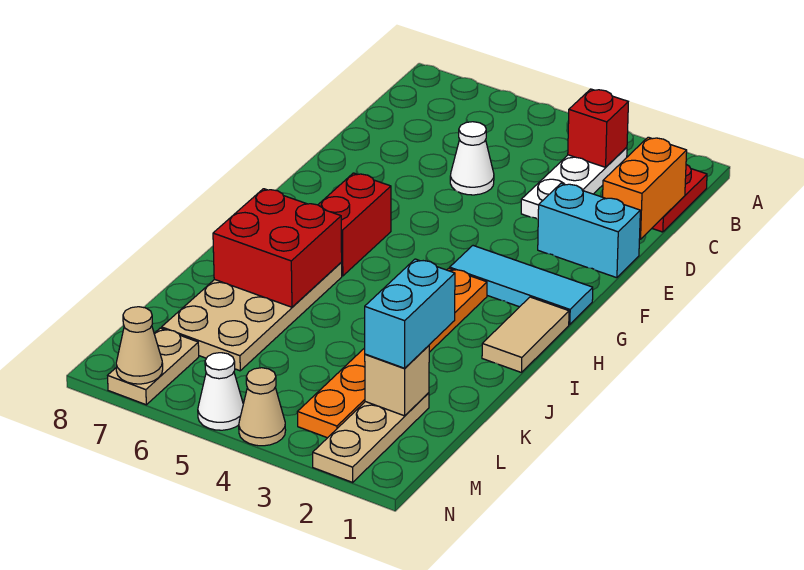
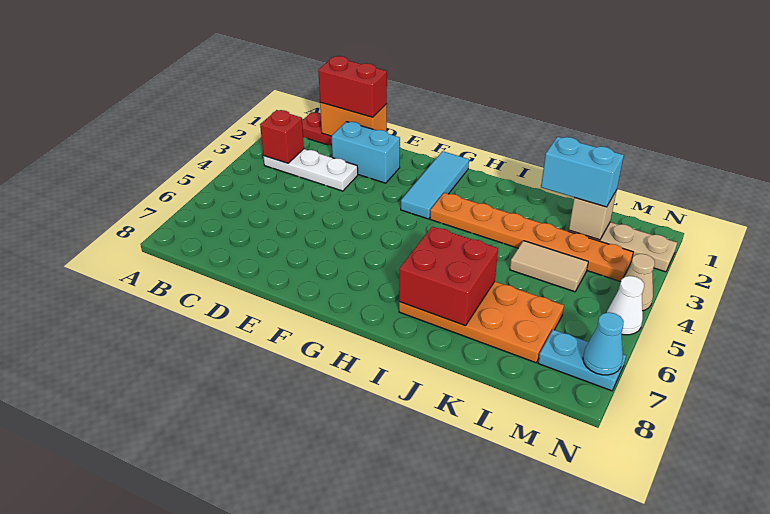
white 1x1 cone [450,122,494,195] -> none
cyan 1x2 brick [538,183,640,278] -> cyan 1x2 brick turned to [332,122,400,183]
red 1x2 brick [318,173,391,276] -> red 1x2 brick moved to [318,56,387,117]
tan 1x2 tile [482,297,569,373] -> tan 1x2 tile moved to [510,241,588,292]
tan 2x4 plate [162,263,342,371] -> orange 2x4 plate [399,282,564,363]
tan 1x2 plate [108,328,199,405] -> cyan 1x2 plate [538,330,626,391]
tan 1x1 cone [116,307,163,384] -> cyan 1x1 cone [583,312,624,375]

